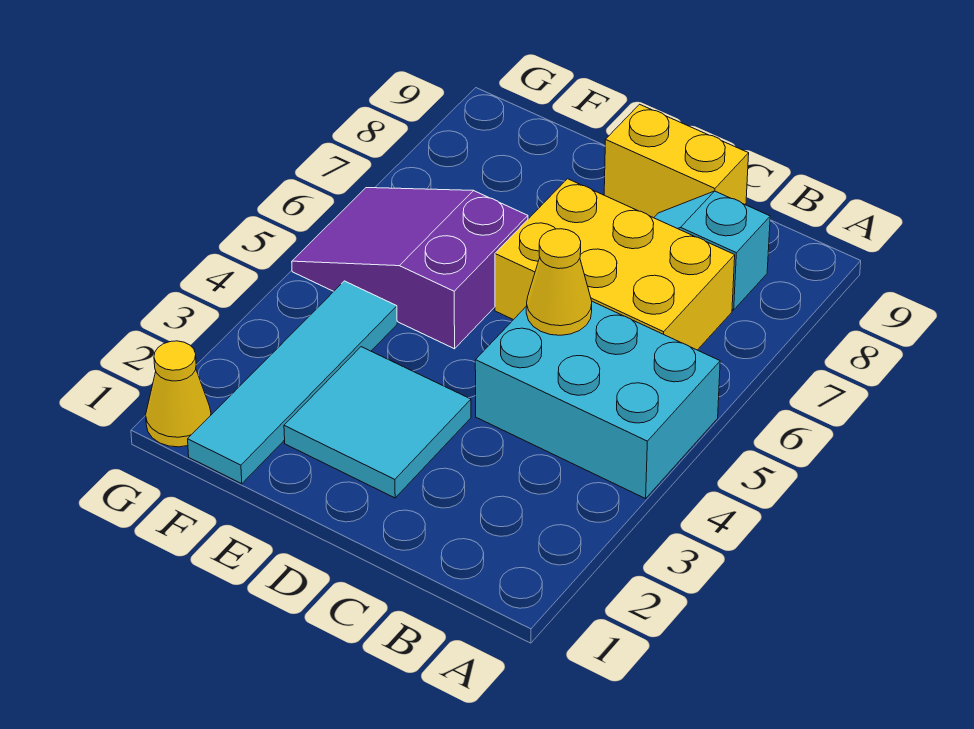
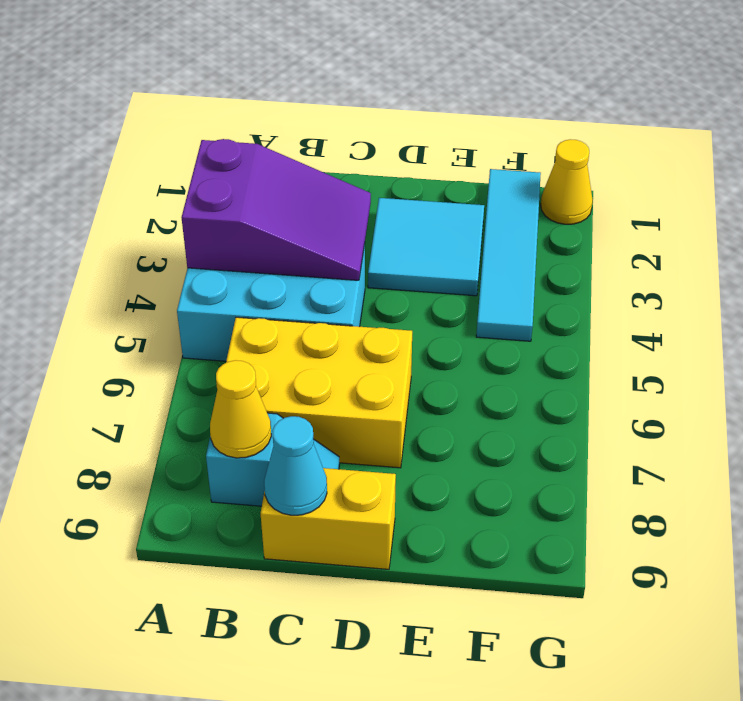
yellow 1x1 cone [526,229,592,335] -> yellow 1x1 cone moved to [210,360,271,458]
none -> cyan 1x1 cone [264,416,327,515]
purple 2x3 slope [292,188,528,349] -> purple 2x3 slope moved to [182,139,371,280]

